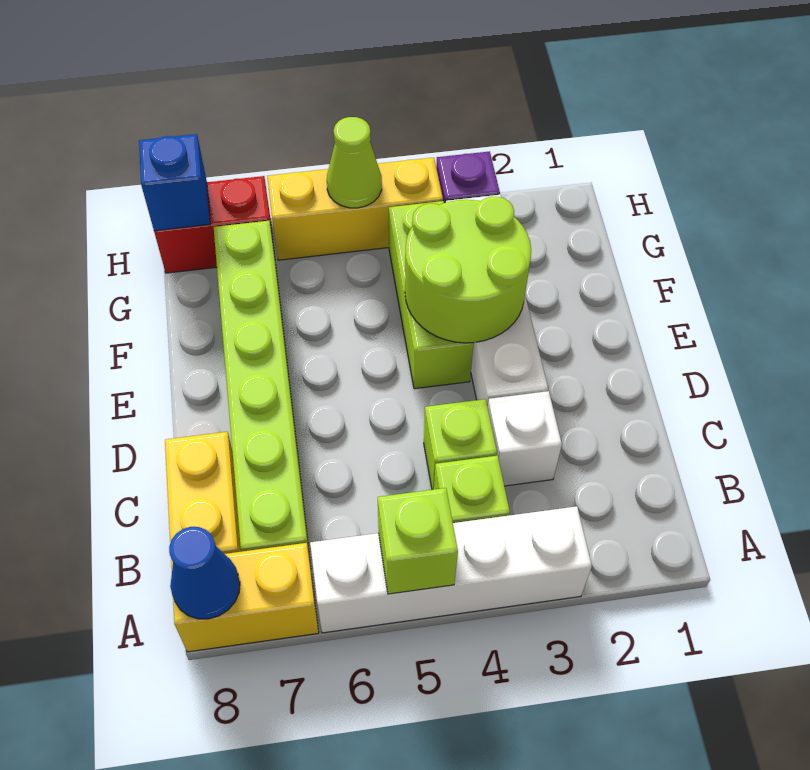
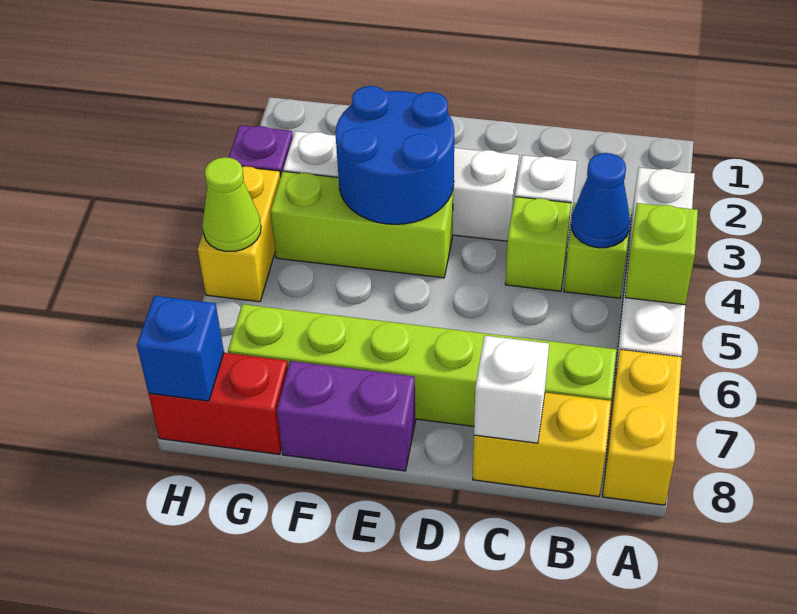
blue 1x1 cone [169,527,240,619] -> blue 1x1 cone moved to [571,153,630,248]
none -> white 1x1 brick [474,336,549,443]
lime 2x2 round brick [405,196,531,343] -> blue 2x2 round brick [335,86,454,224]
none -> purple 1x2 brick [277,361,416,471]
yellow 1x3 brick [267,158,443,260] -> yellow 1x2 brick [198,166,281,302]
red 1x2 brick [154,176,274,273] -> red 1x2 brick turned to [149,353,288,454]

